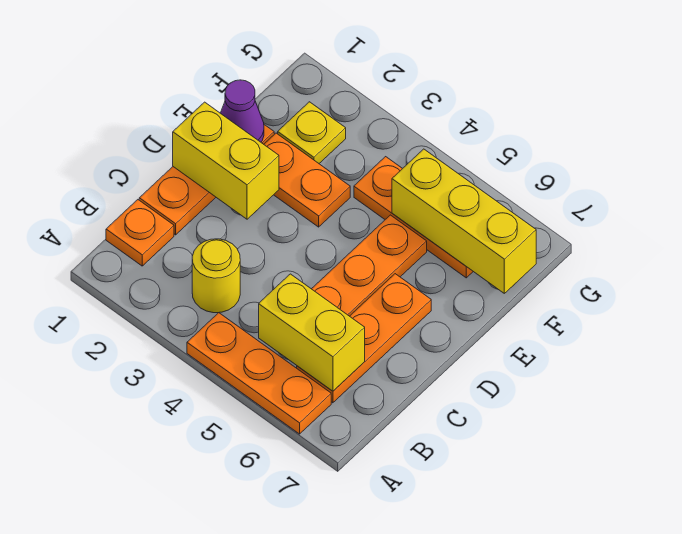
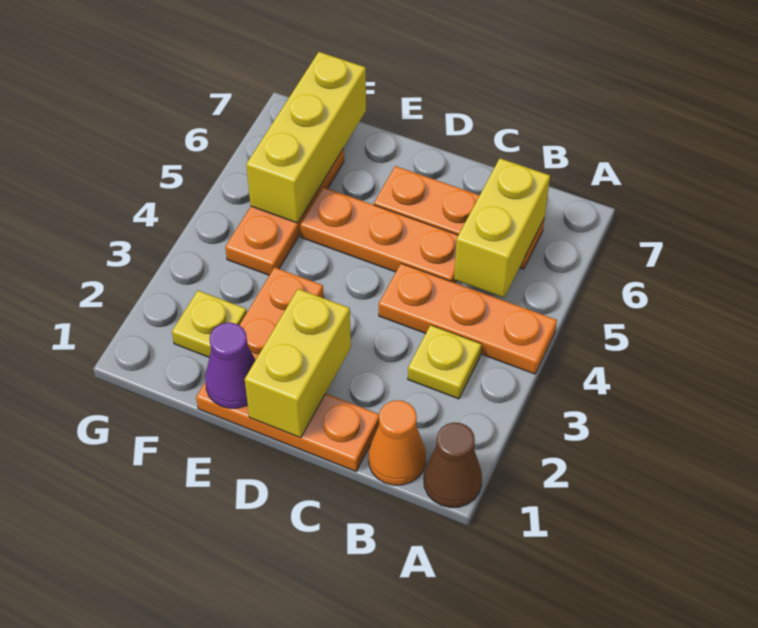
none -> brown 1x1 cone [424,423,482,508]
orange 1x3 plate [187,313,331,434] -> orange 1x3 plate turned to [379,264,557,374]
orange 1x1 plate [106,200,174,266] -> orange 1x1 cone [369,400,426,485]
yellow 1x1 round brick [192,239,240,313] -> yellow 1x1 plate [408,325,481,399]

